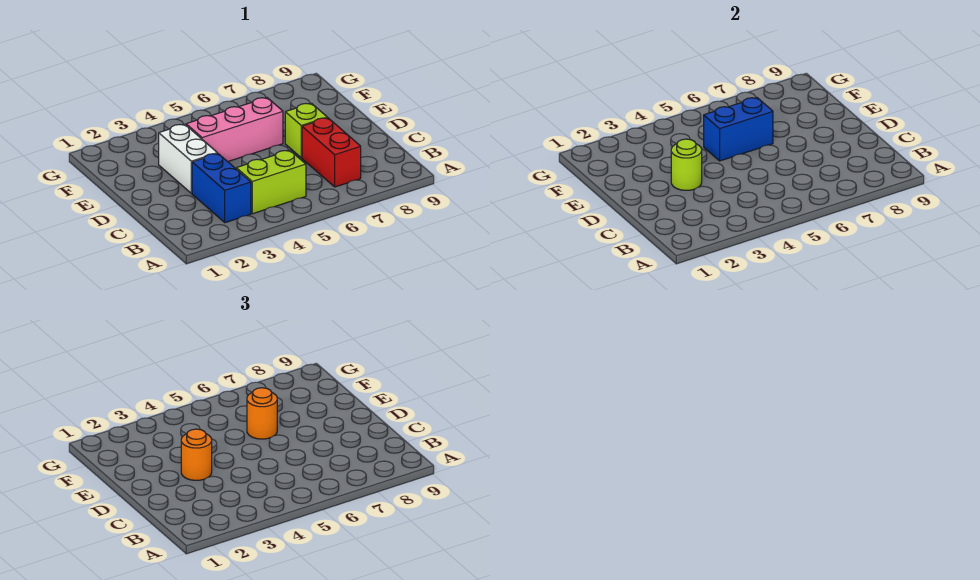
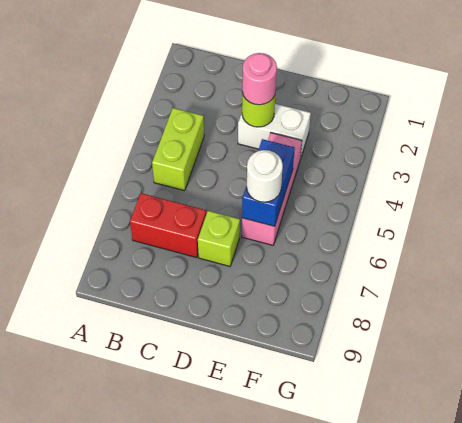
blue 1x2 brick [192,154,251,223] -> none
orange 1x1 round brick [181,429,212,480] -> pink 1x1 round brick [242,53,277,105]
orange 1x1 round brick [247,388,277,439] -> white 1x1 round brick [247,150,283,202]

